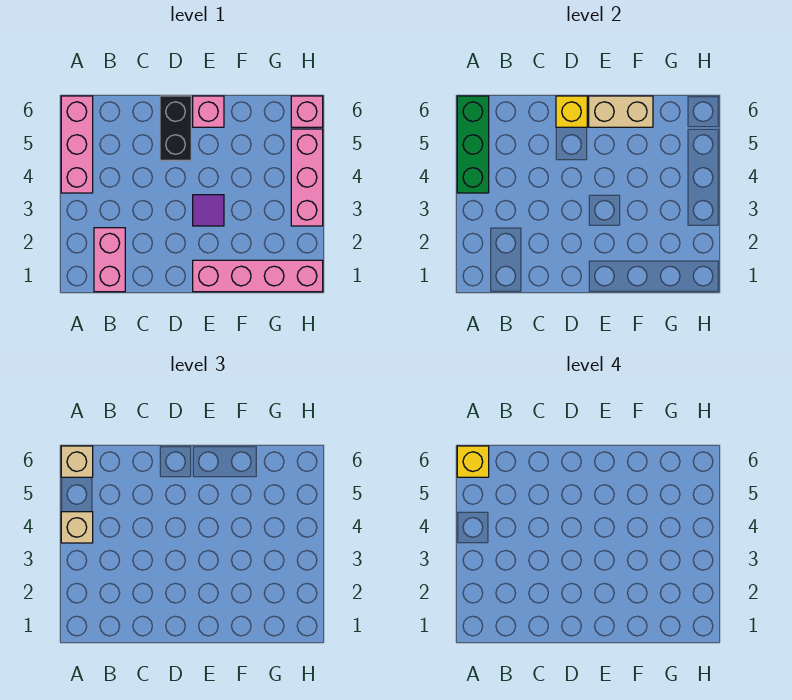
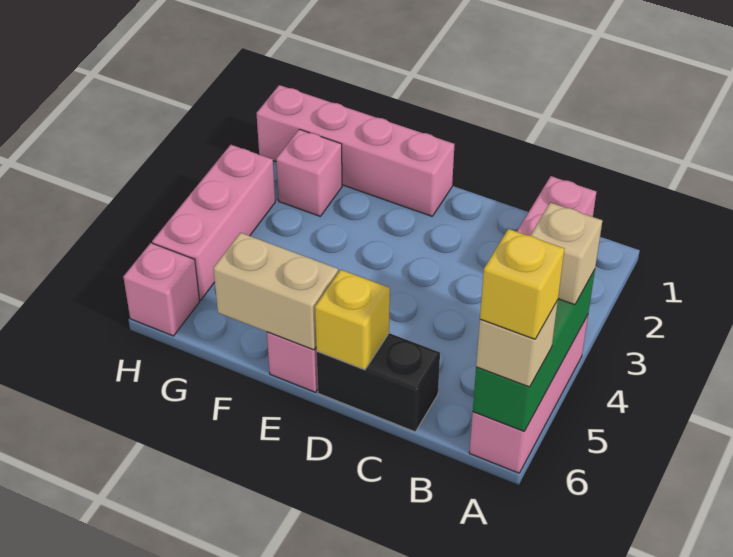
black 1x2 brick [160,96,191,160] -> black 1x2 brick turned to [317,333,440,432]
purple 1x1 tile [193,195,224,226] -> none
none -> pink 1x1 brick [276,129,342,216]

